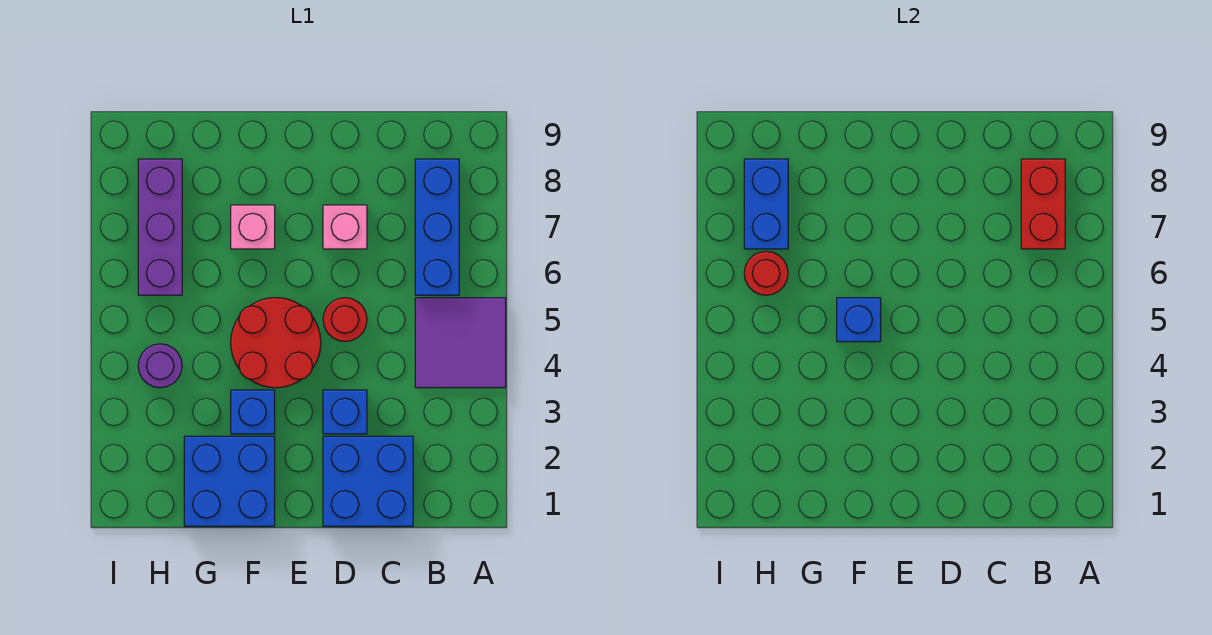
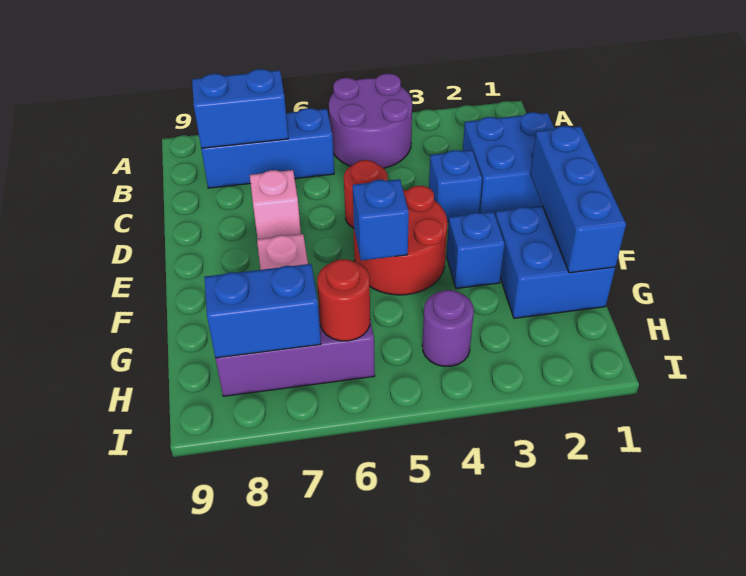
purple 2x2 tile [415,298,506,388] -> purple 2x2 round brick [329,74,412,168]
red 1x2 brick [1021,159,1065,249] -> blue 1x2 brick [192,69,288,149]
none -> blue 1x3 brick [530,126,626,273]

